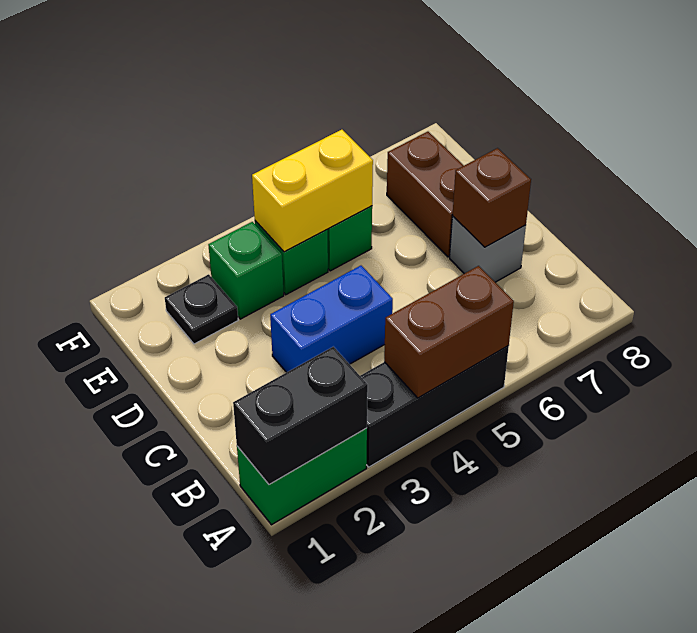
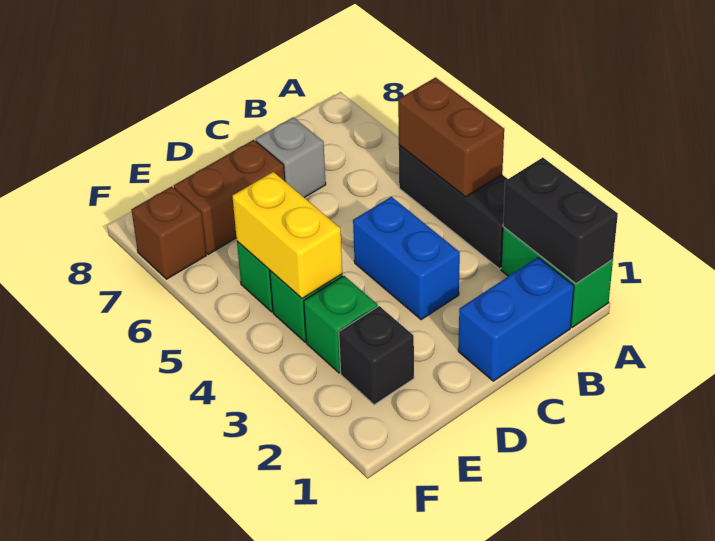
none -> blue 1x2 brick [458,257,574,381]
brown 1x1 brick [452,148,531,247] -> brown 1x1 brick moved to [132,186,206,279]
black 1x1 plate [165,274,238,344] -> black 1x1 brick [339,306,414,405]

